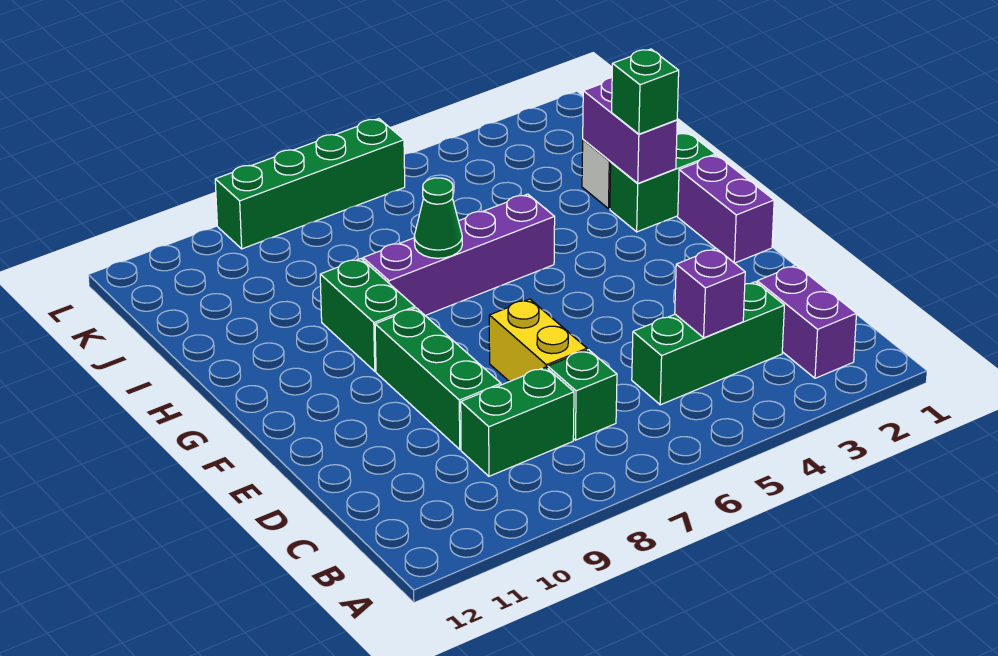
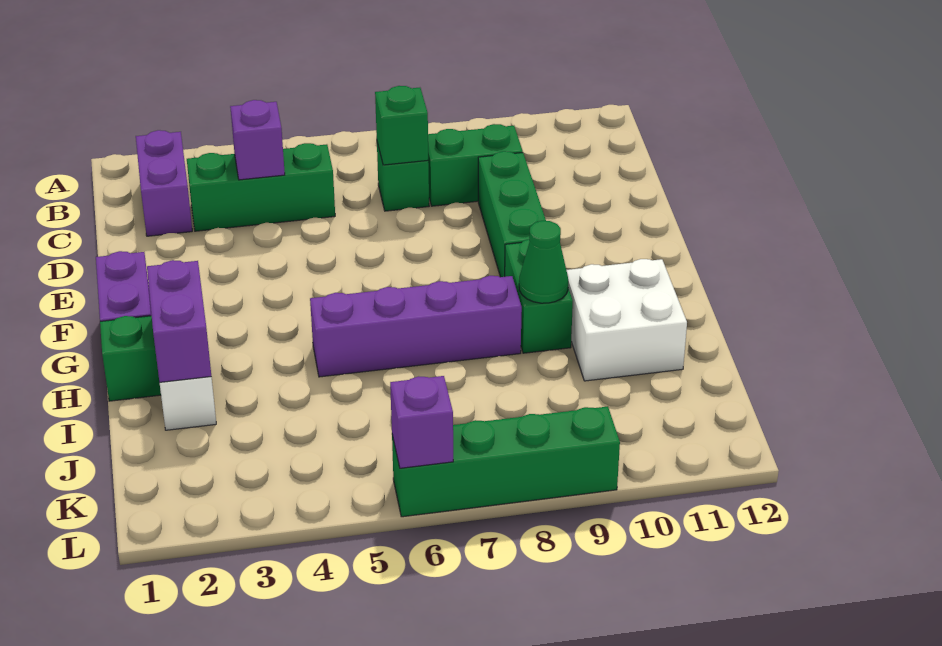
yellow 1x2 brick [489,299,587,382] -> none
green 1x1 brick [612,49,679,134] -> green 1x1 brick moved to [375,86,428,165]
green 1x1 cone [414,178,462,258] -> green 1x1 cone moved to [519,221,568,303]
none -> white 2x2 brick [567,259,687,381]
none -> purple 1x1 brick [390,376,453,468]

